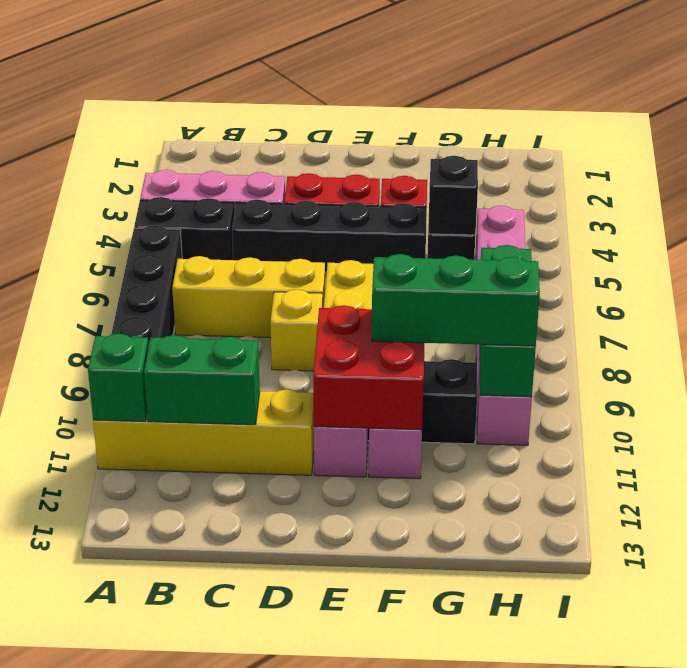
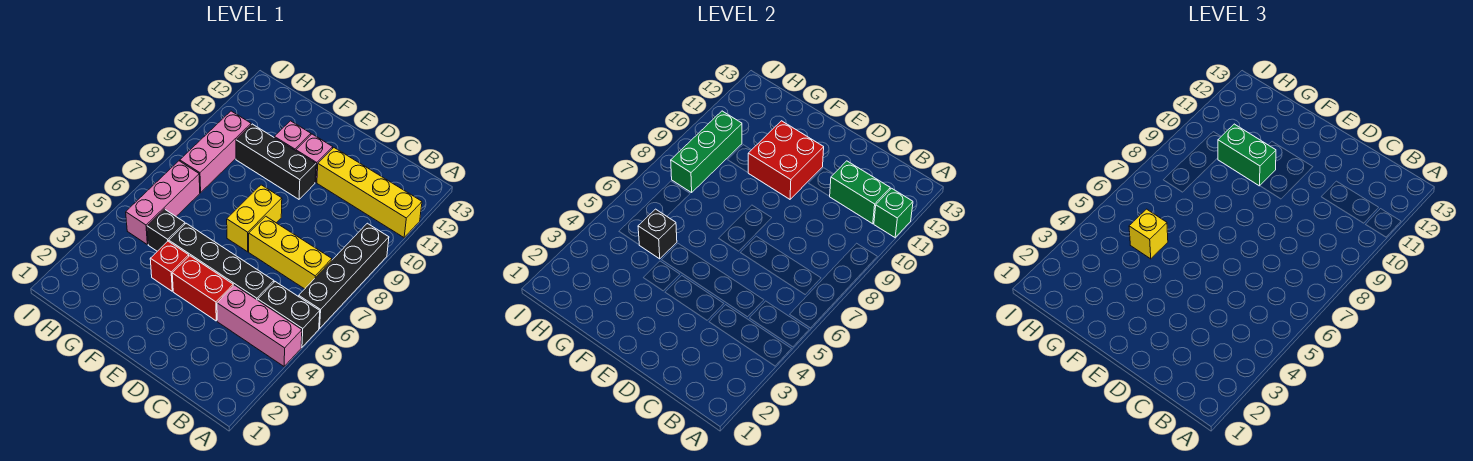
yellow 1x1 brick [270,289,323,371] -> yellow 1x1 brick moved to [1129,209,1168,259]
green 1x3 brick [372,254,540,346] -> green 1x2 brick [1218,124,1276,186]

